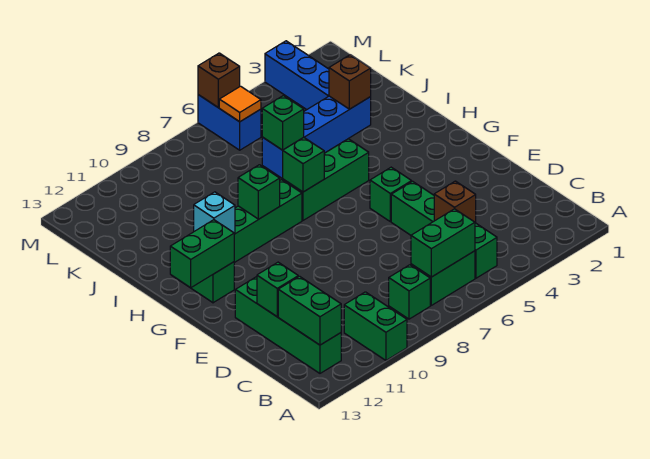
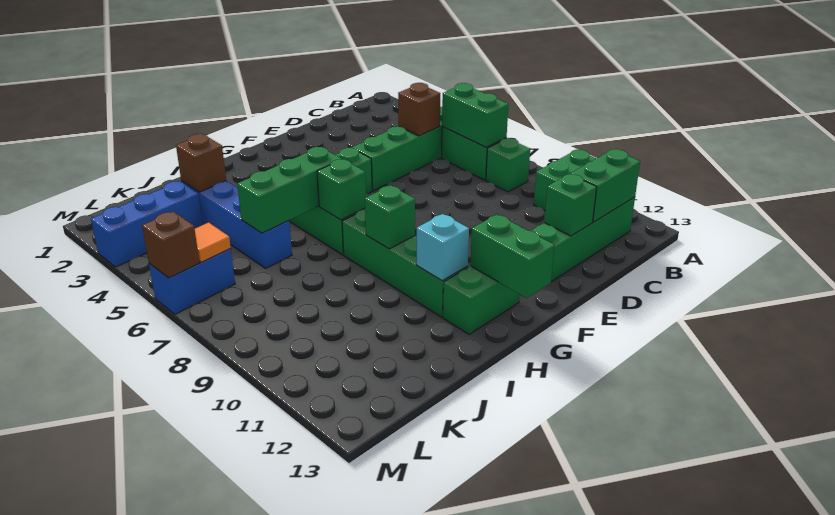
green 1x1 brick [262,96,304,150] -> green 1x3 brick [237,147,341,233]

